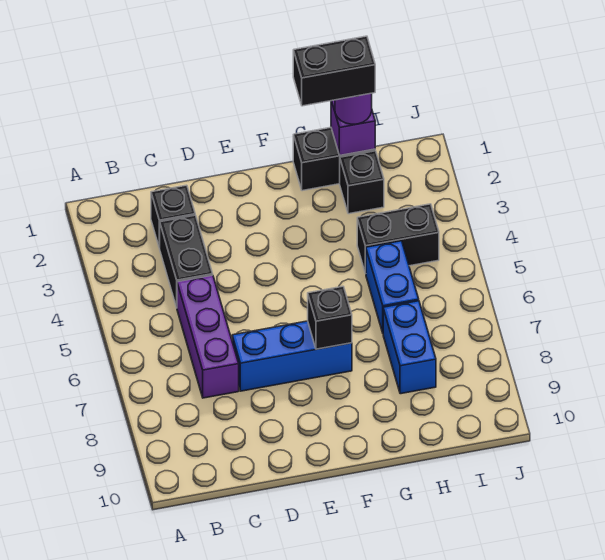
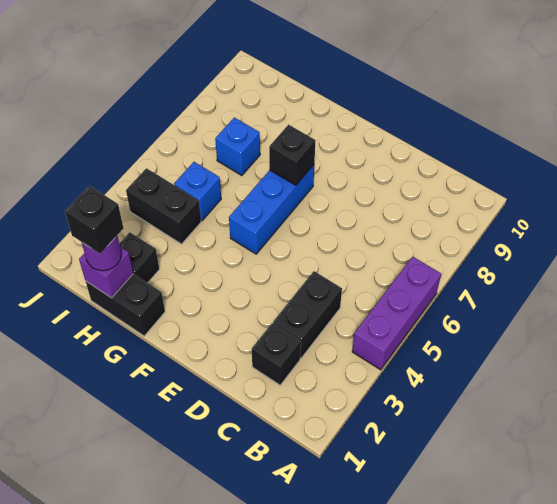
purple 1x3 brick [177,275,239,398] -> purple 1x3 brick moved to [352,257,441,370]
blue 1x3 brick [232,321,352,391] -> blue 1x3 brick turned to [229,165,314,254]
black 1x2 brick [293,36,375,106] -> black 1x1 brick [65,186,124,254]
blue 1x2 brick [366,241,419,333] -> blue 1x1 brick [174,162,221,221]
blue 1x2 brick [383,301,436,394] -> blue 1x1 brick [215,118,260,176]

